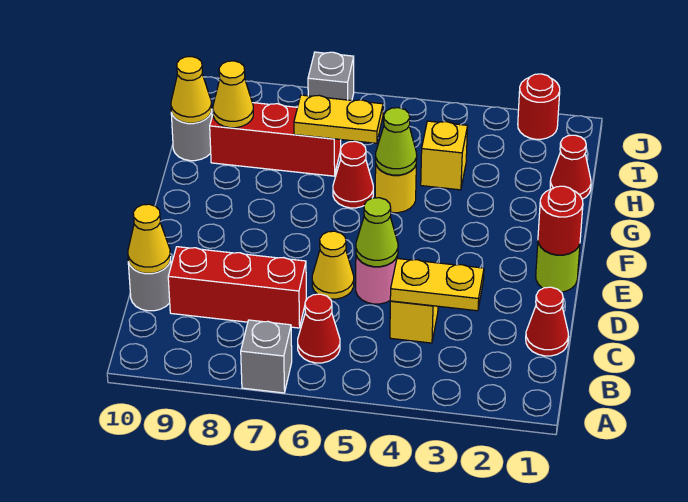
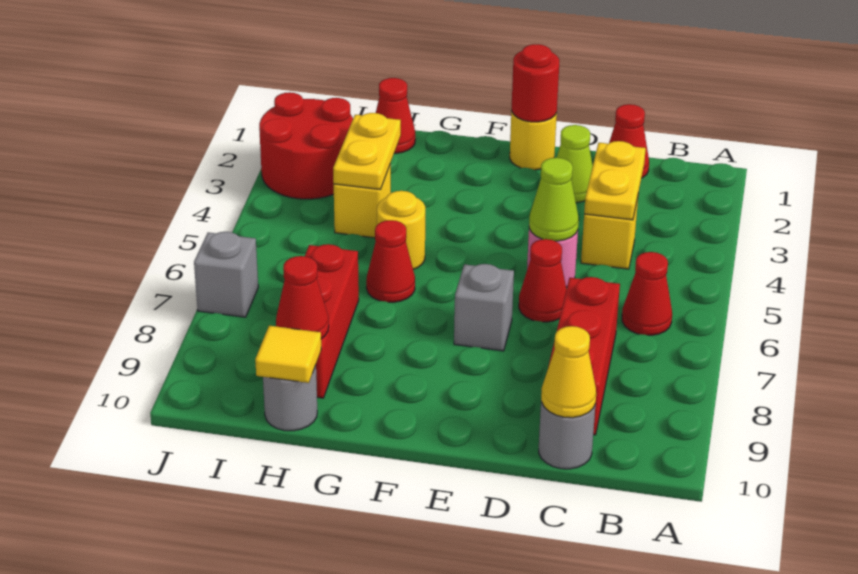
grey 1x1 brick [241,320,292,393] -> grey 1x1 brick moved to [454,264,514,351]
yellow 1x1 cone [312,231,354,299] -> red 1x1 cone [519,239,567,322]
lime 1x1 round brick [536,243,580,292] -> yellow 1x1 round brick [510,109,557,170]
lime 1x1 cone [376,108,417,175] -> lime 1x1 cone moved to [557,125,593,203]
yellow 1x2 plate [294,95,383,143] -> yellow 1x2 plate moved to [333,113,401,190]
yellow 1x1 cone [213,61,253,128] -> red 1x1 cone [276,256,329,339]
yellow 1x1 cone [171,57,212,123] -> yellow 1x1 tile [255,326,321,383]
red 1x1 round brick [518,74,560,139] -> red 2x2 round brick [259,92,353,199]

